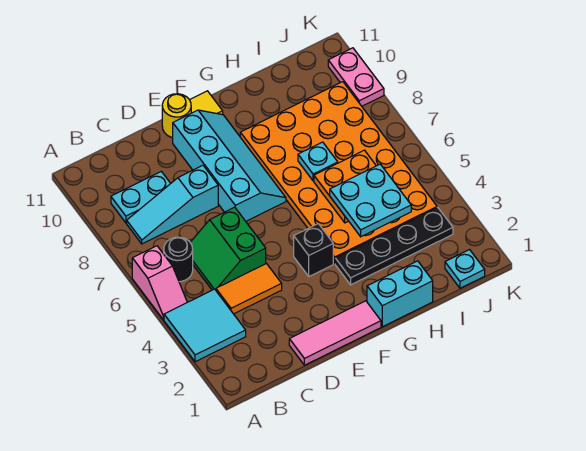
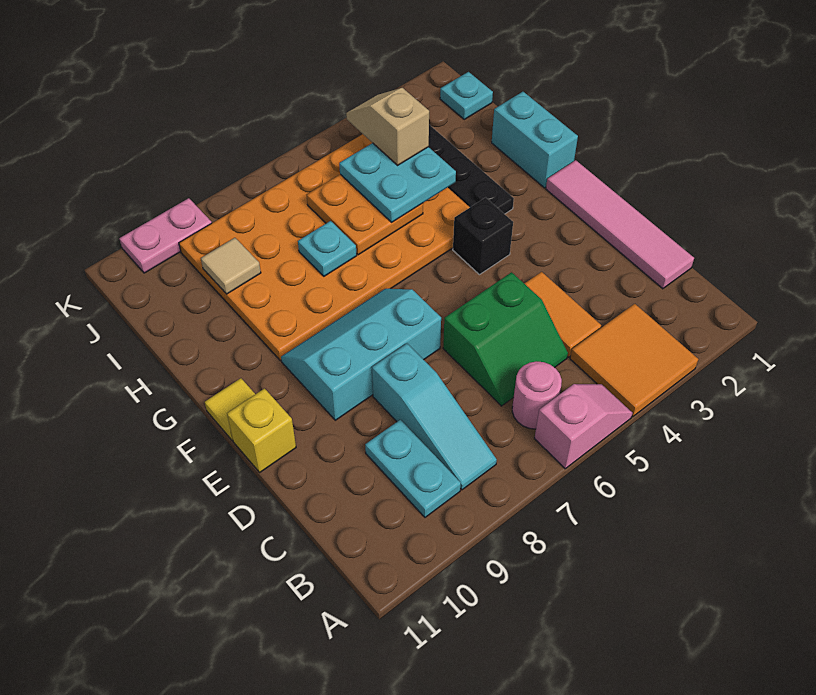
cyan 2x2 tile [164,289,246,362] -> orange 2x2 tile [570,304,698,417]
black 1x1 round brick [164,237,193,282] -> pink 1x1 round brick [512,361,562,429]
pink 1x3 tile [289,301,381,365] -> pink 1x4 tile [546,160,694,289]
cyan 2x4 slope [173,110,286,221] -> cyan 2x3 slope [281,289,441,420]
yellow 1x1 round brick [162,94,191,138] -> yellow 1x1 brick [227,389,296,472]
none -> tan 1x2 slope [346,88,429,165]
none -> tan 1x1 tile [201,238,261,294]

